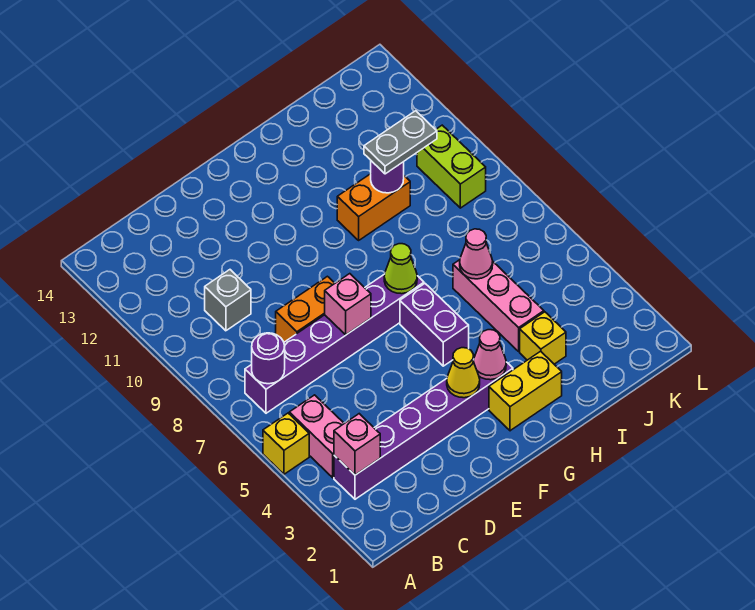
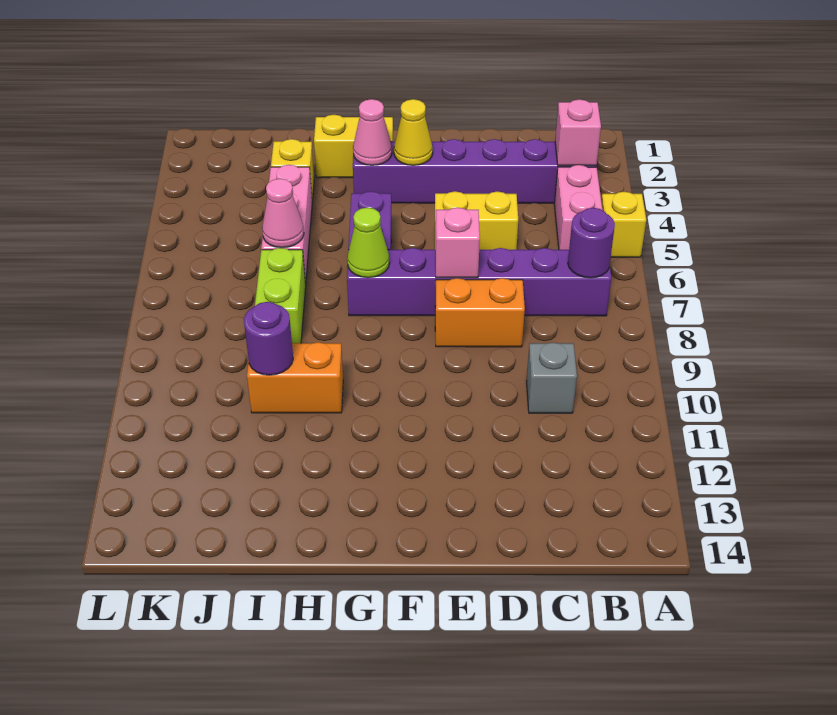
none -> yellow 1x2 brick [435,191,518,250]
grey 1x2 plate [364,111,437,174] -> none
lime 1x2 brick [417,125,486,208] -> lime 1x2 brick moved to [255,248,306,343]

